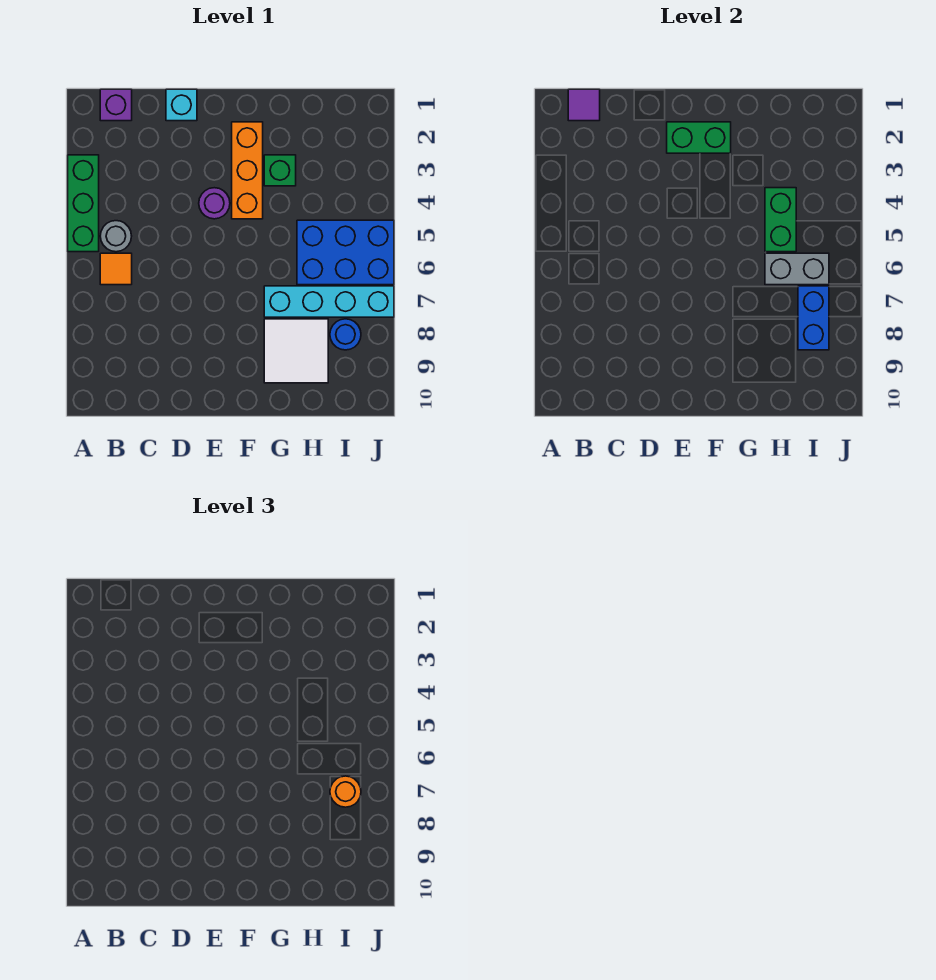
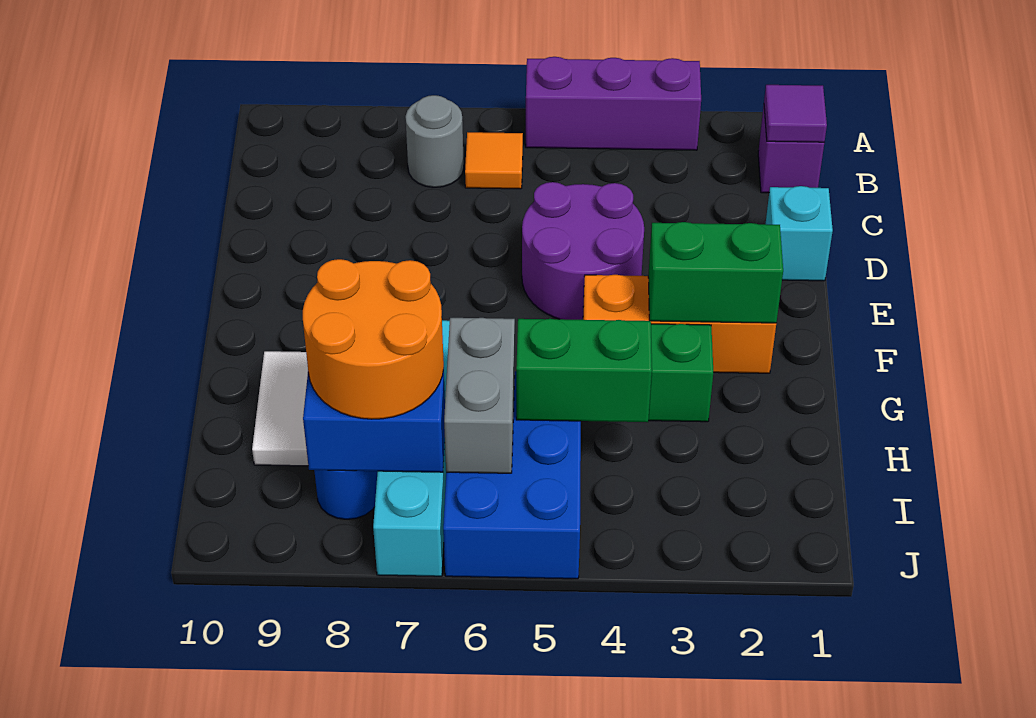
green 1x3 brick [68,155,99,252] -> purple 1x3 brick [526,57,701,150]
grey 1x1 round brick [100,221,132,252] -> grey 1x1 round brick moved to [405,95,464,187]
green 1x2 brick [667,122,731,153] -> green 1x2 brick turned to [648,222,783,323]
purple 1x1 round brick [199,188,230,219] -> purple 2x2 round brick [522,182,644,320]
orange 1x1 round brick [330,776,361,807] -> orange 2x2 round brick [303,259,444,419]

